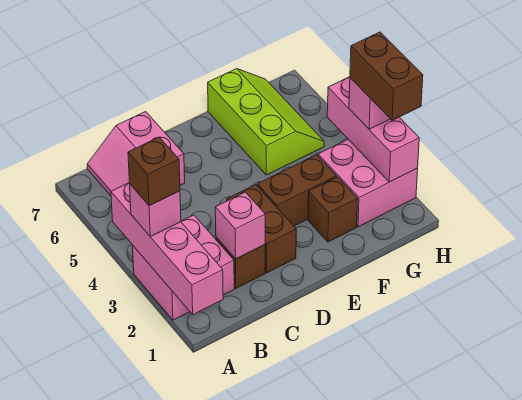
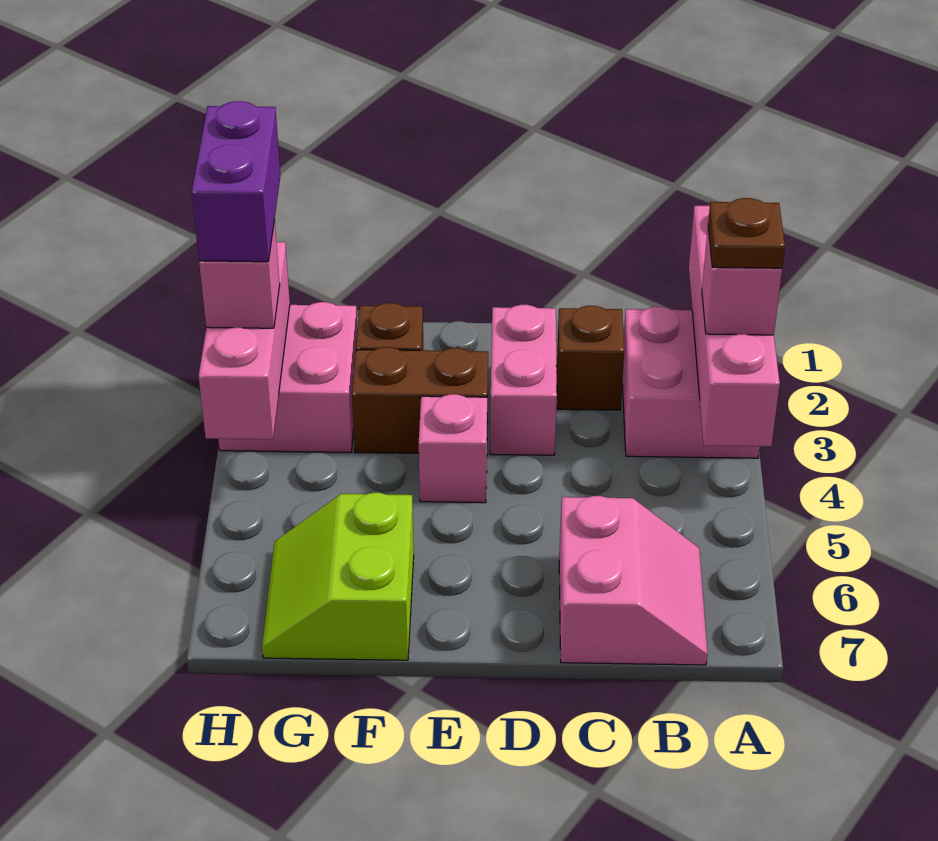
brown 1x1 brick [128,137,180,206] -> brown 1x1 plate [708,198,785,268]
pink 1x1 brick [215,192,265,259] -> pink 1x1 brick moved to [419,394,487,503]
brown 1x2 brick [227,185,296,273] -> pink 1x2 brick [490,305,557,455]
lime 2x3 slope [208,69,324,175] -> lime 2x2 slope [262,493,414,660]
brown 1x2 brick [350,32,423,120] -> purple 1x2 brick [192,101,280,262]

